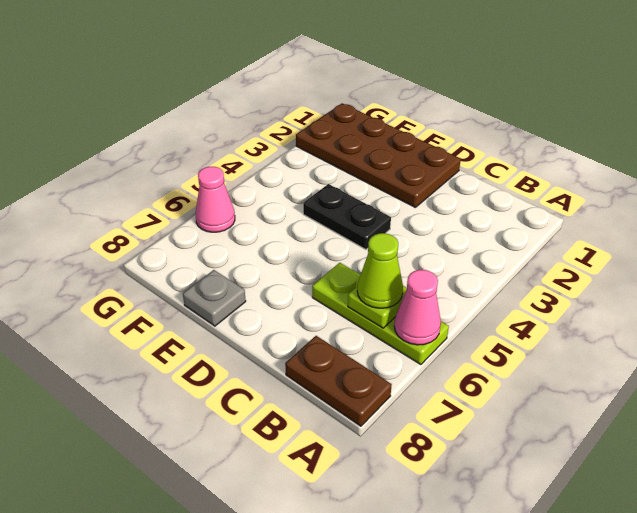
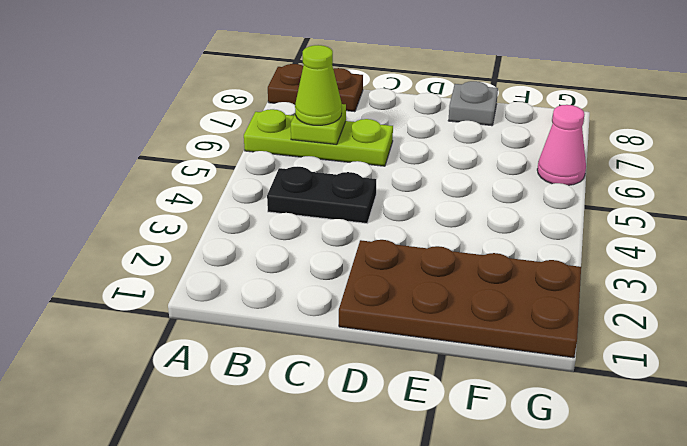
pink 1x1 cone [394,270,441,345] -> none
black 1x2 plate [303,184,391,250] -> black 1x2 plate moved to [267,167,376,223]

